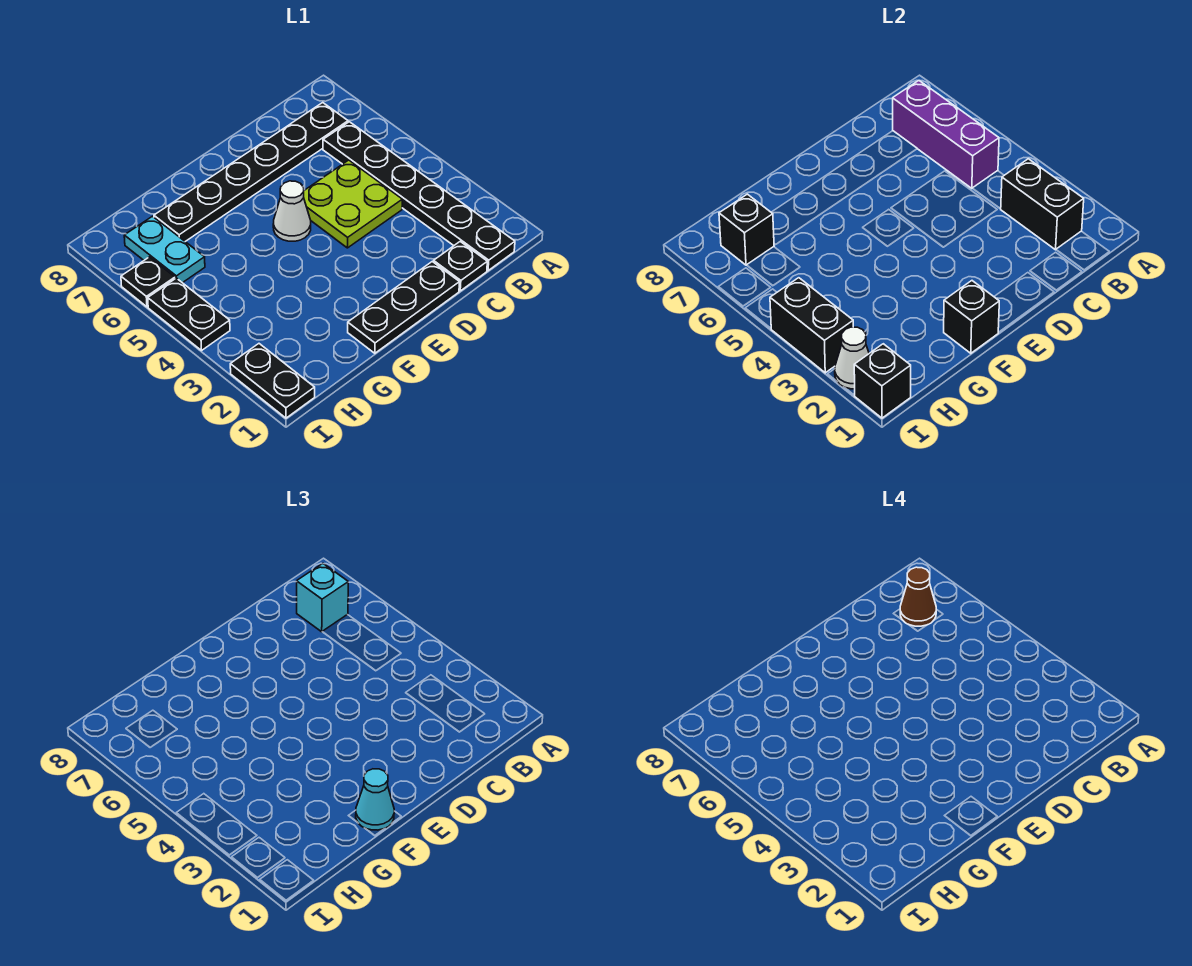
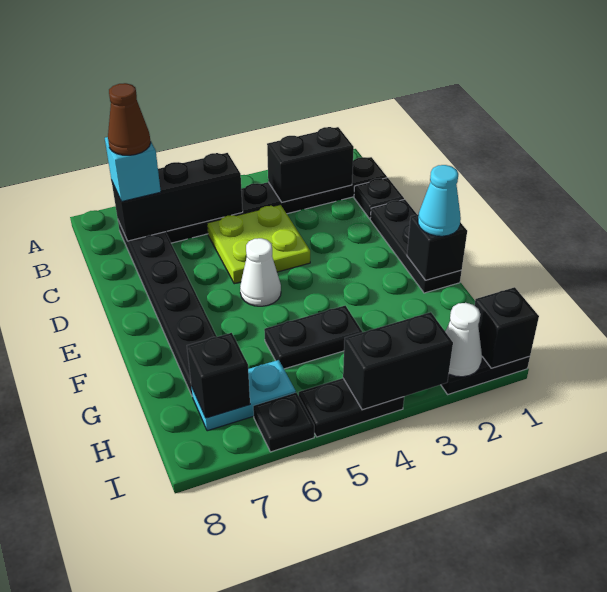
purple 1x3 brick [893,81,999,188] -> black 1x3 brick [111,153,243,241]
none -> black 1x2 plate [264,306,362,369]

